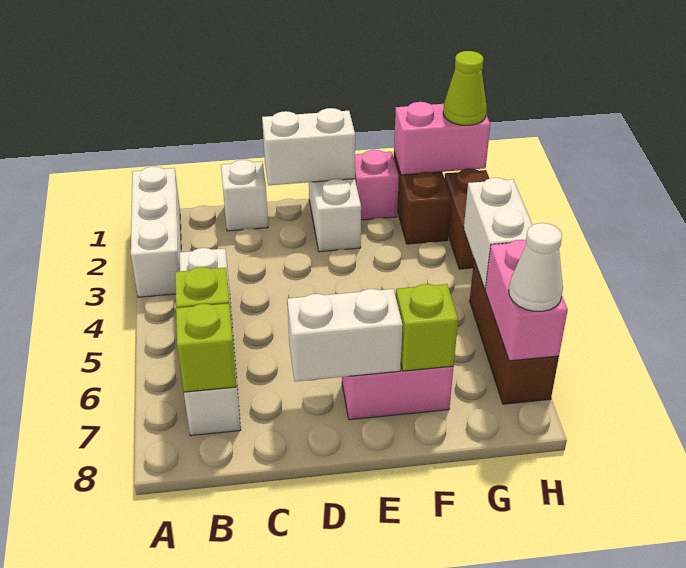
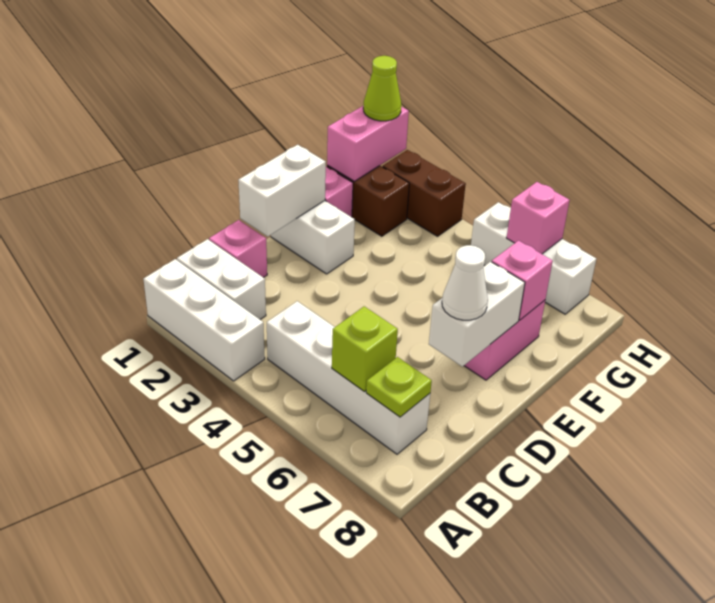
lime 1x1 brick [176,304,237,392] -> lime 1x1 plate [366,357,432,417]
white 1x1 brick [221,160,268,231] -> pink 1x1 brick [209,220,267,278]
lime 1x1 brick [396,284,458,371] -> pink 1x1 brick [492,241,553,320]
white 1x2 brick [464,178,532,289] -> white 1x2 brick moved to [177,239,266,319]
brown 1x3 brick [470,260,559,404] -> white 1x3 brick [471,202,596,314]
pink 1x2 brick [485,240,568,361] -> pink 1x1 brick [507,182,570,254]
white 1x1 cone [509,223,563,311] -> white 1x1 cone moved to [442,245,488,320]

